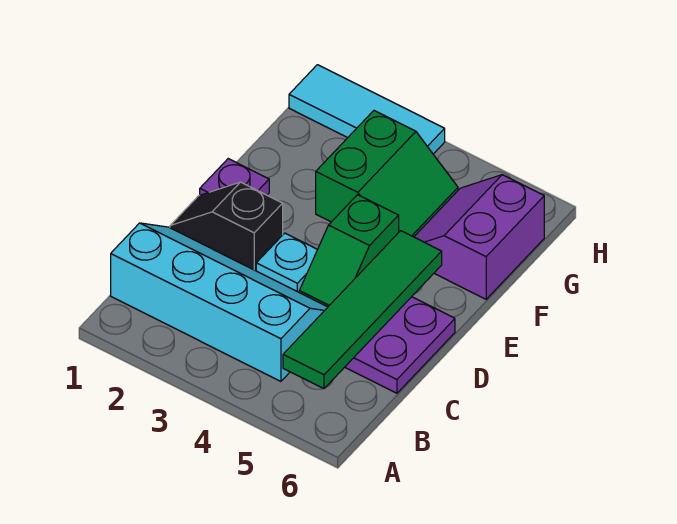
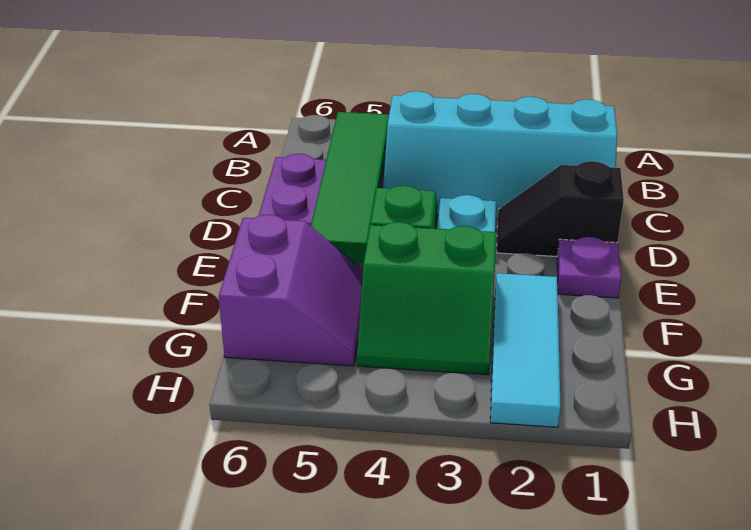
black 1x2 slope [170,182,283,271] -> black 1x2 slope turned to [497,161,624,256]
green 2x2 slope [316,111,458,237] -> green 2x2 slope turned to [357,222,496,375]
cyan 1x3 tile [289,65,445,154] -> cyan 1x3 tile turned to [490,273,561,427]

